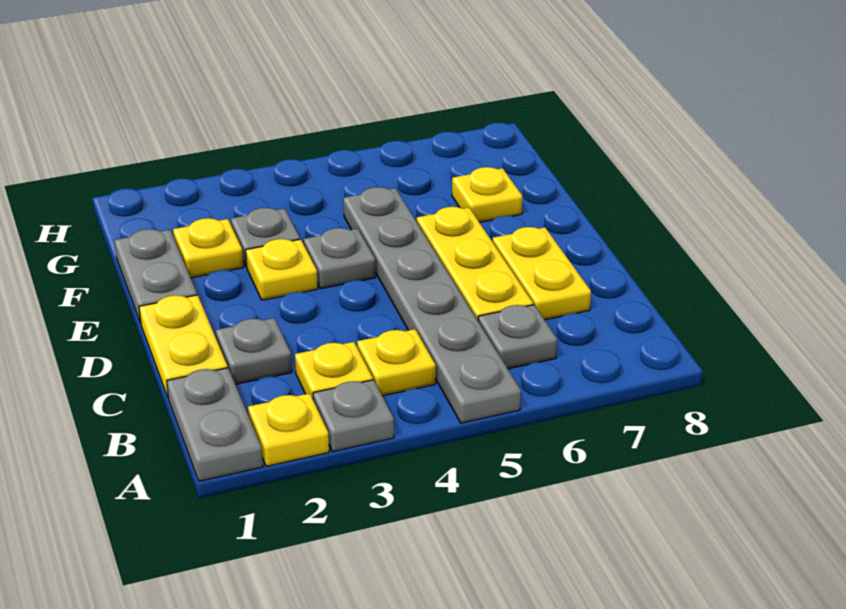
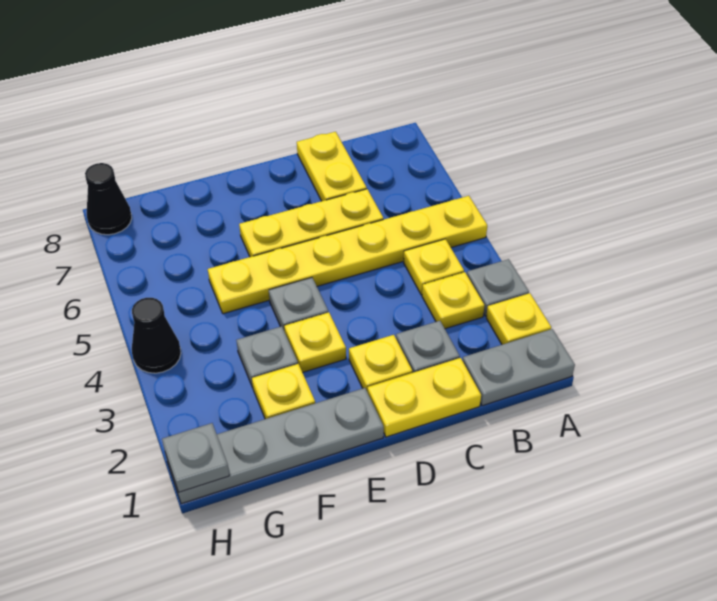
grey 1x6 plate [343,187,521,423] -> yellow 1x6 plate [208,196,487,314]
grey 1x1 plate [478,305,557,369] -> grey 1x1 plate moved to [162,423,229,492]
yellow 1x2 plate [492,227,591,320] -> yellow 1x2 plate turned to [297,132,367,201]
grey 1x2 plate [114,229,197,323] -> grey 1x4 plate [165,388,384,504]
yellow 1x1 plate [452,167,522,222] -> yellow 1x1 plate moved to [349,335,412,392]
none -> black 1x1 cone [132,298,181,373]
none -> black 1x1 cone [85,163,132,235]

